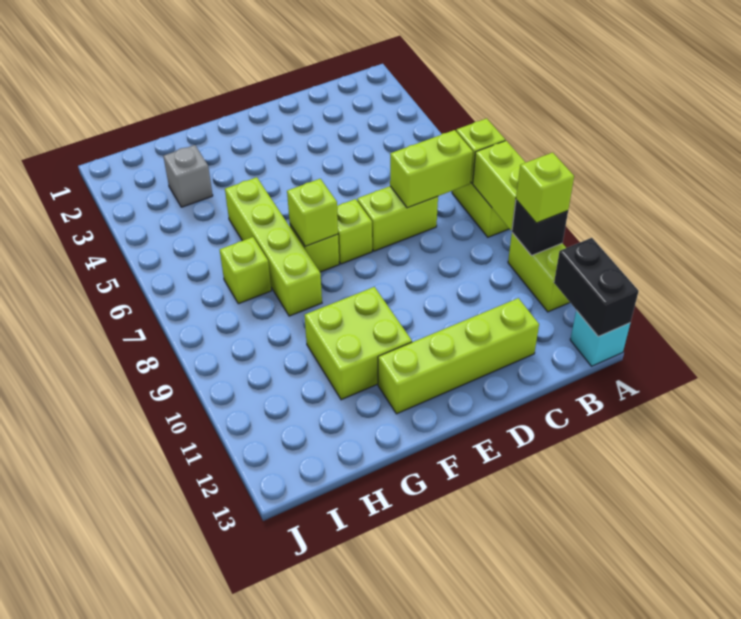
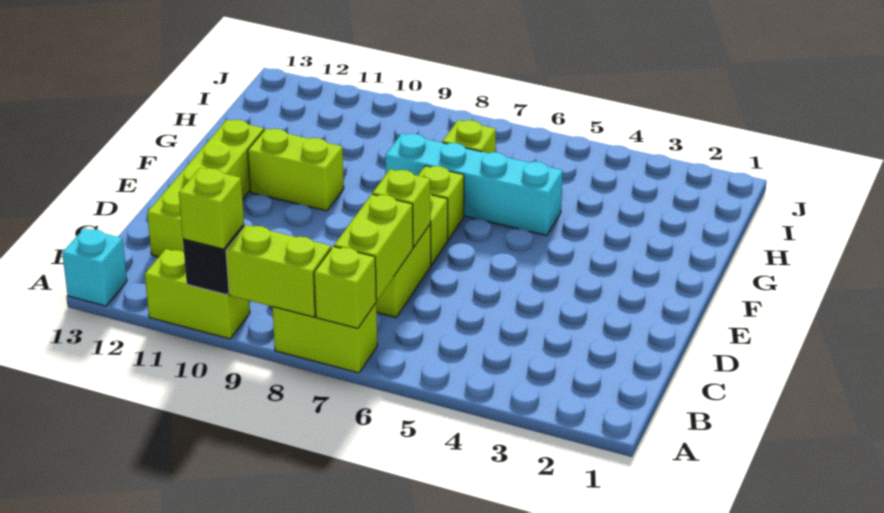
black 1x2 brick [554,238,639,337] -> none
lime 1x1 brick [287,179,338,246] -> lime 1x1 brick moved to [372,169,431,247]
lime 2x2 brick [304,287,412,400] -> lime 1x2 brick [248,129,344,211]
lime 1x4 brick [225,177,322,316] -> cyan 1x4 brick [385,134,563,236]
grey 1x1 brick [163,145,213,207] -> none

